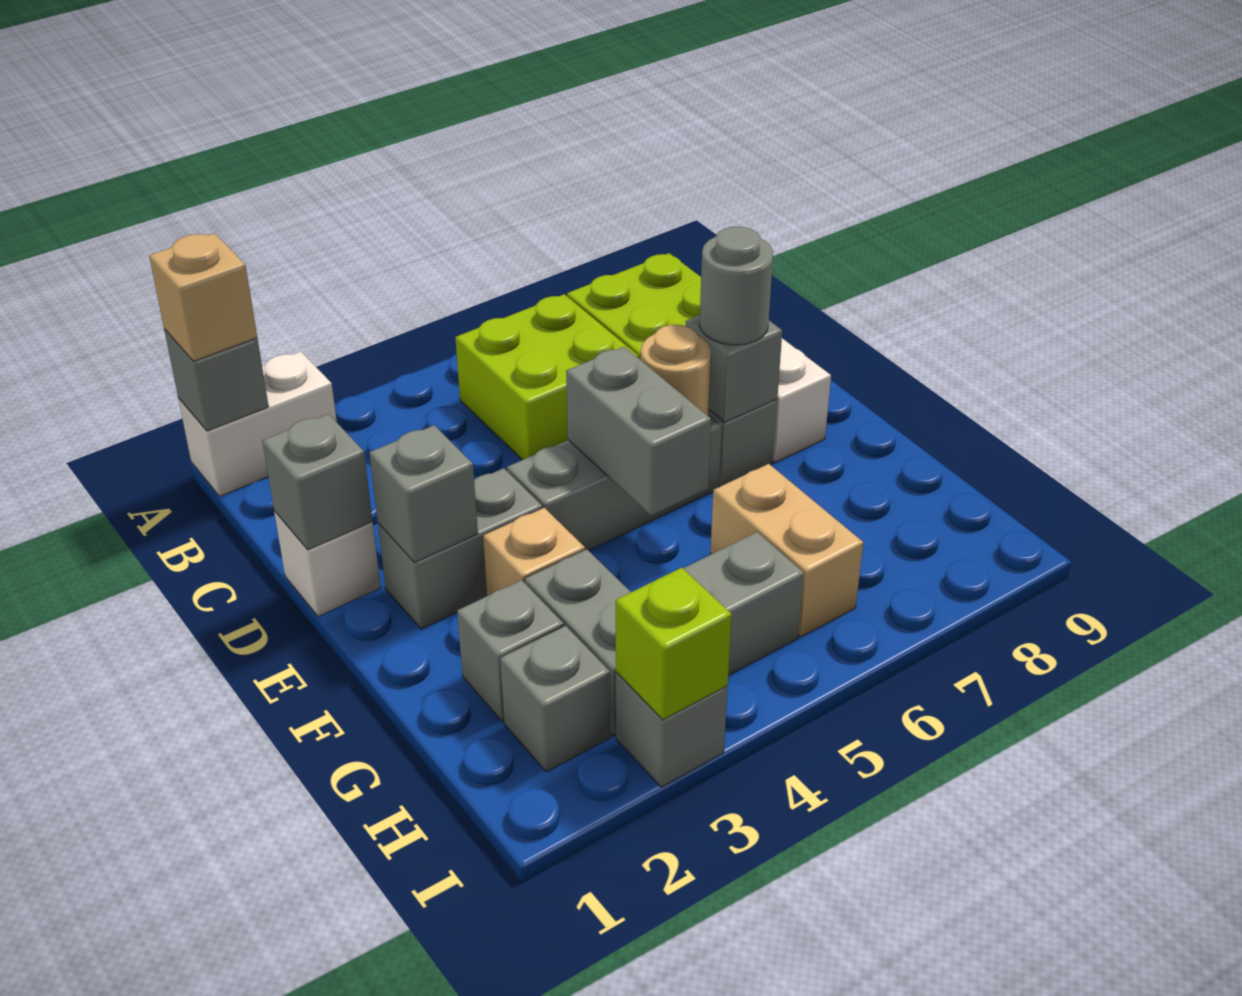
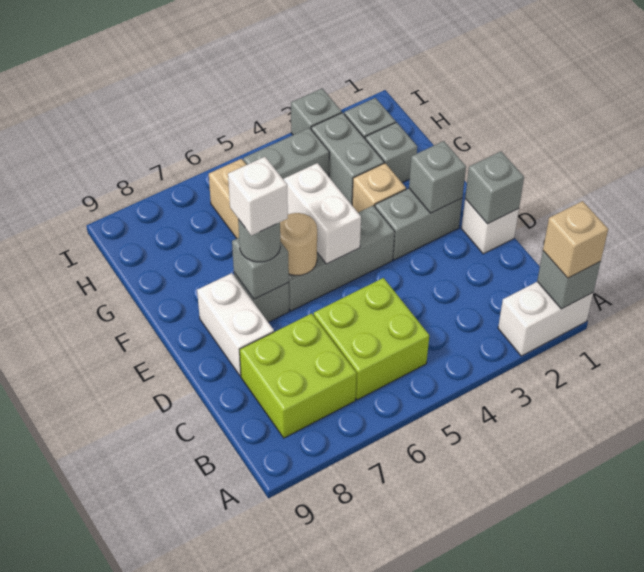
grey 1x2 brick [566,347,711,515] -> white 1x2 brick [284,163,361,264]
none -> white 1x1 brick [228,157,288,236]
lime 1x1 brick [616,568,732,720] -> none

